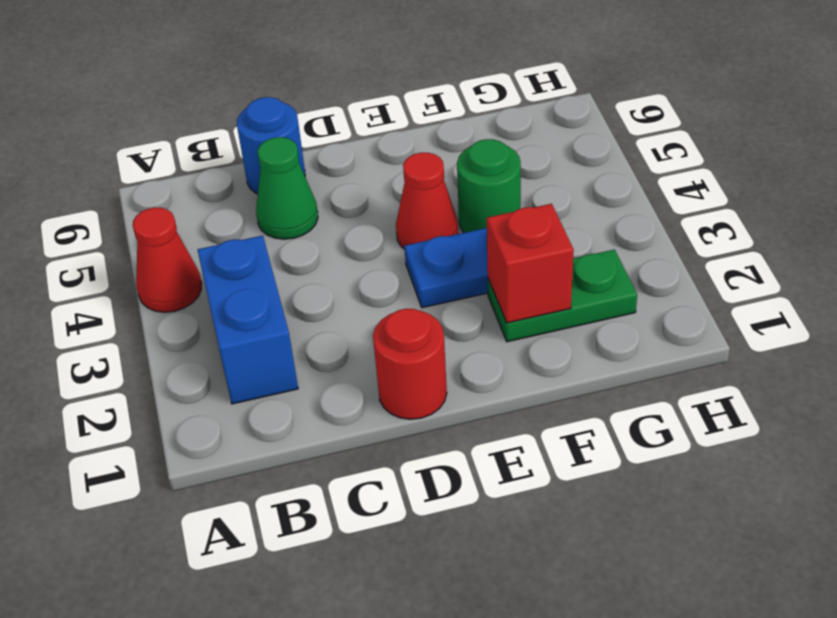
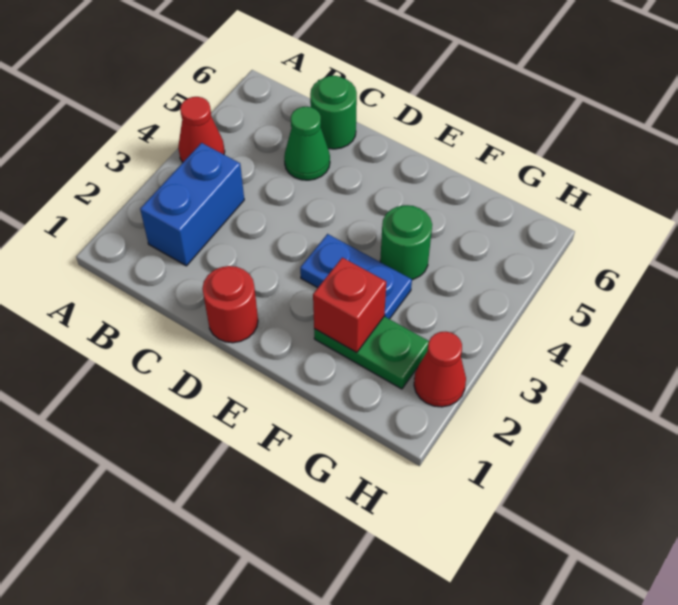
blue 1x1 round brick [237,97,305,194] -> green 1x1 round brick [310,76,357,149]
red 1x1 cone [396,153,458,249] -> red 1x1 cone moved to [414,331,466,407]

